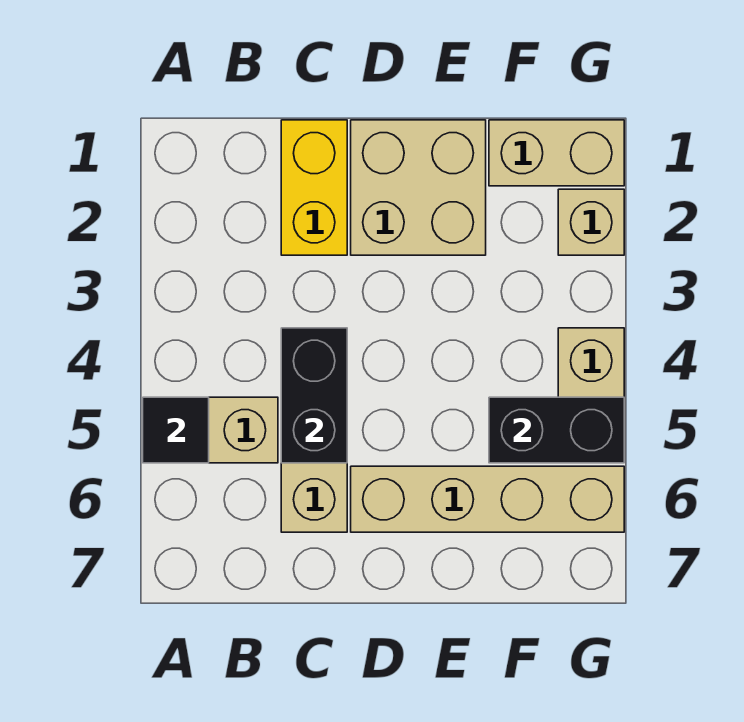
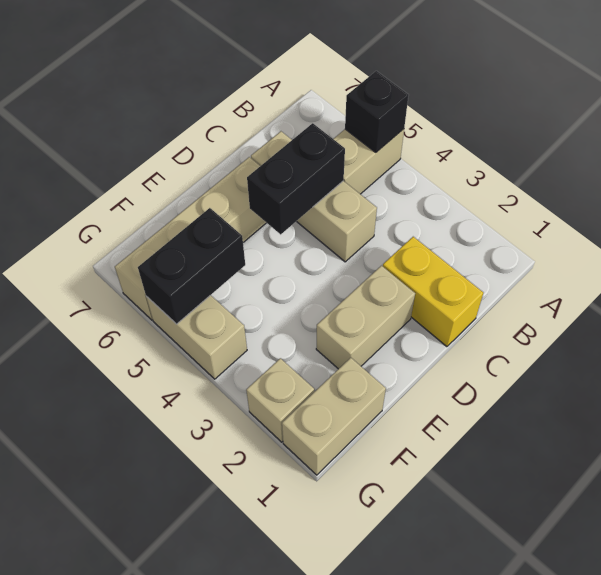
black 1x1 tile [143,397,209,463] -> black 1x1 brick [345,71,409,152]
black 1x2 brick [281,328,347,463] -> black 1x2 brick turned to [247,123,345,234]
tan 2x2 brick [351,120,486,255] -> tan 1x2 brick [316,266,415,369]

